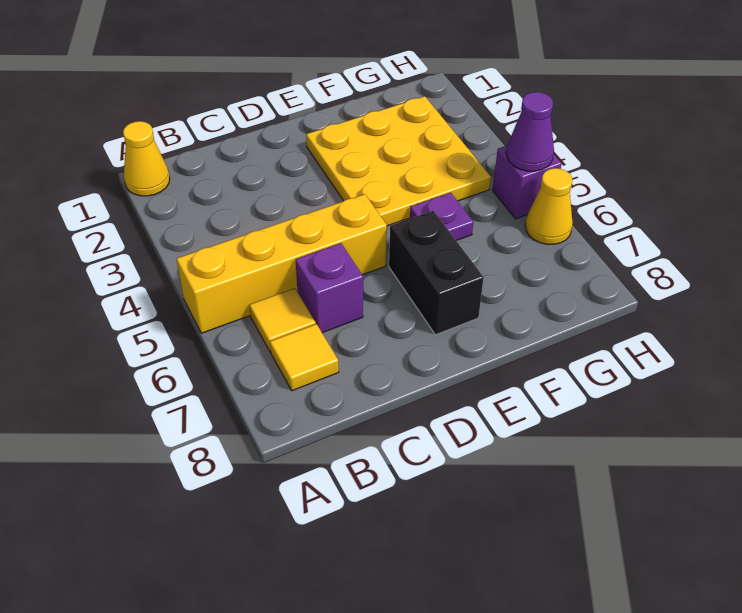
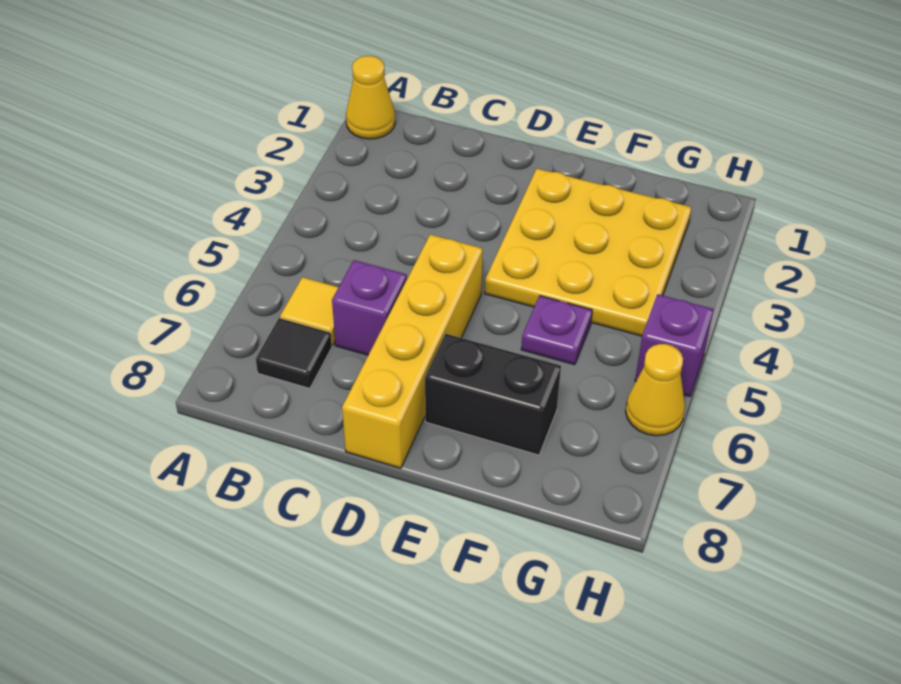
yellow 1x4 brick [177,194,387,333] -> yellow 1x4 brick turned to [342,235,483,468]
yellow 1x1 tile [270,324,339,391] -> black 1x1 tile [256,318,332,389]
black 1x2 brick [389,211,484,335] -> black 1x2 brick turned to [425,334,561,455]
purple 1x1 cone [506,92,554,171] -> none

